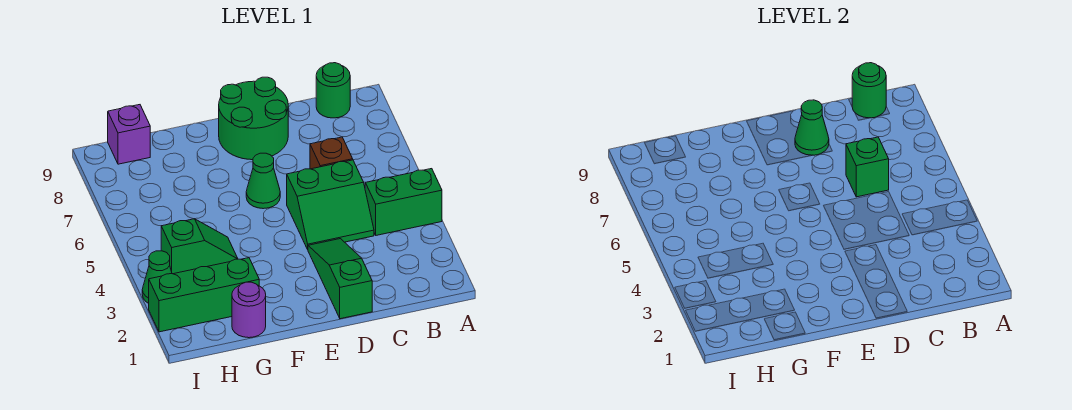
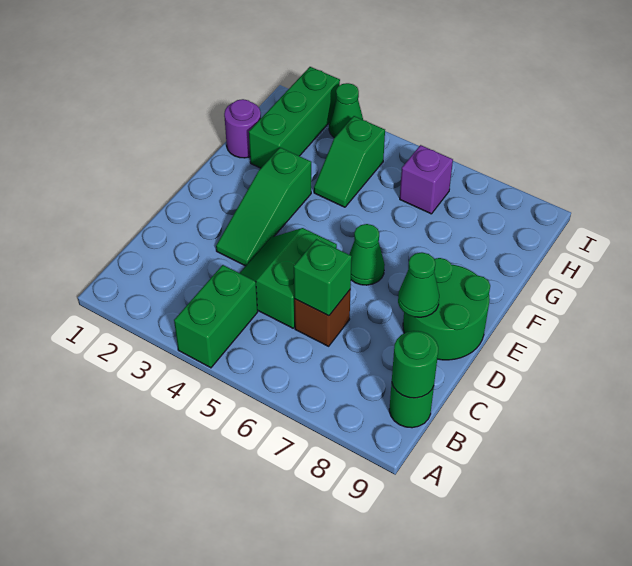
green 1x3 slope [308,239,372,319] -> green 1x3 slope turned to [216,148,311,266]
purple 1x1 brick [108,105,150,164] -> purple 1x1 brick moved to [400,145,453,214]

